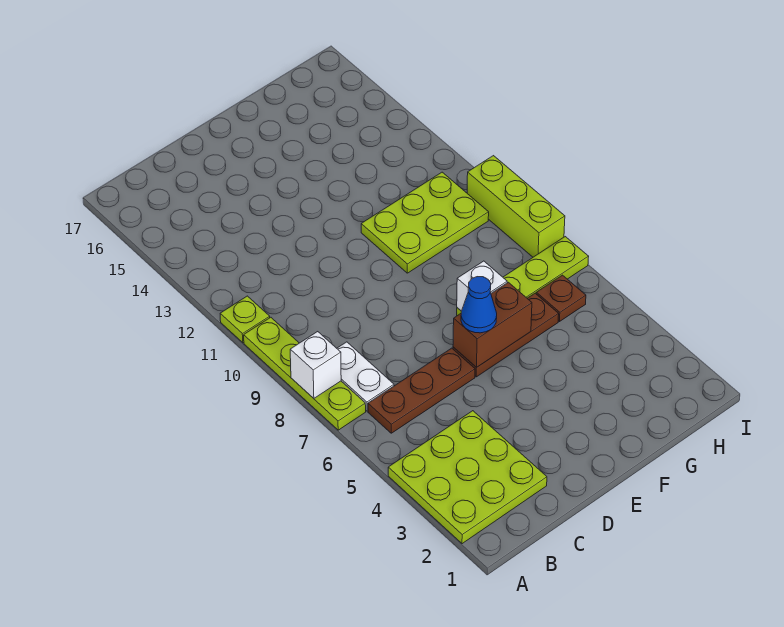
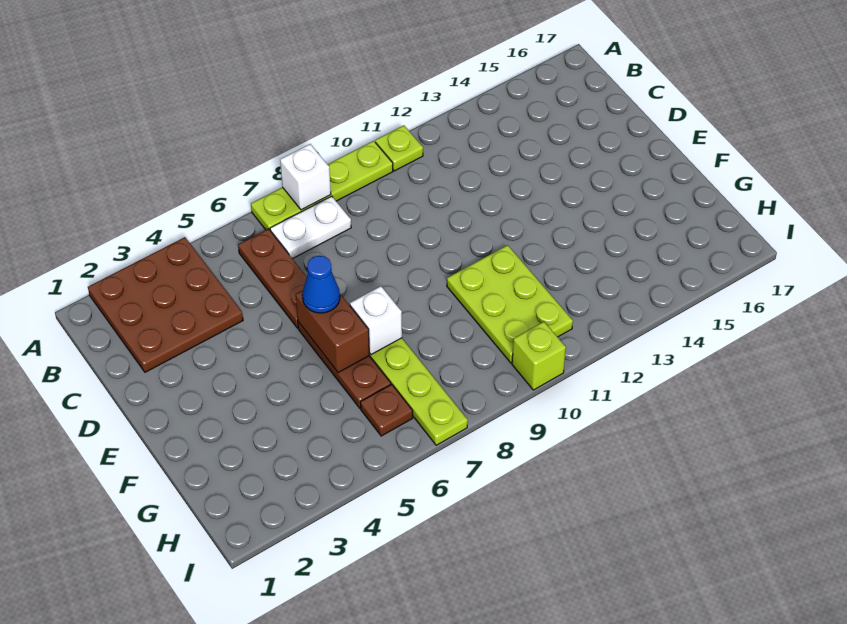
lime 3x3 plate [388,411,547,544] -> brown 3x3 plate [88,237,243,372]
lime 1x3 brick [467,156,565,257] -> lime 1x1 brick [512,322,566,390]

